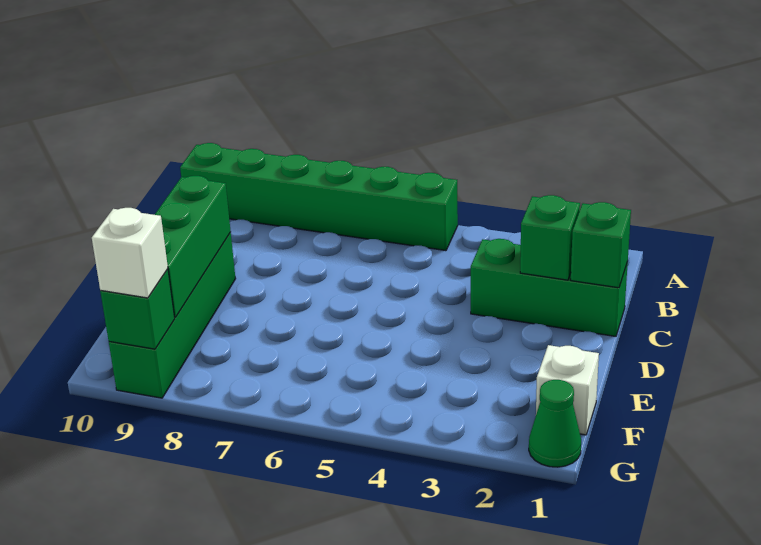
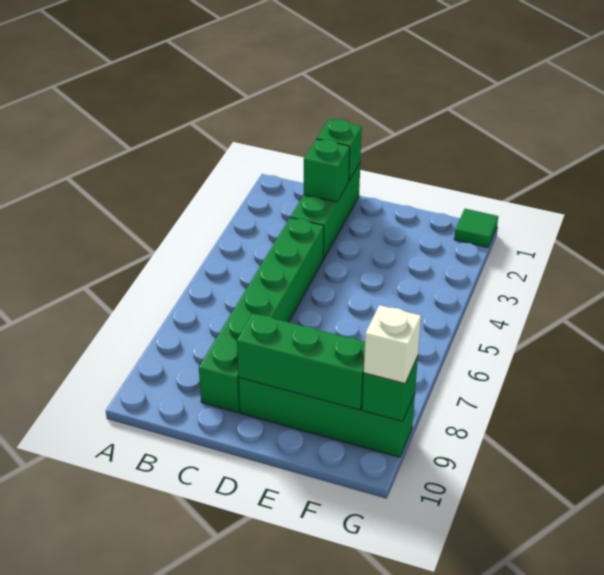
green 1x6 brick [180,143,458,251] -> green 1x6 brick moved to [199,218,324,413]
white 1x1 brick [536,345,599,435] -> none
green 1x1 cone [529,380,581,467] -> green 1x1 tile [454,209,498,248]

